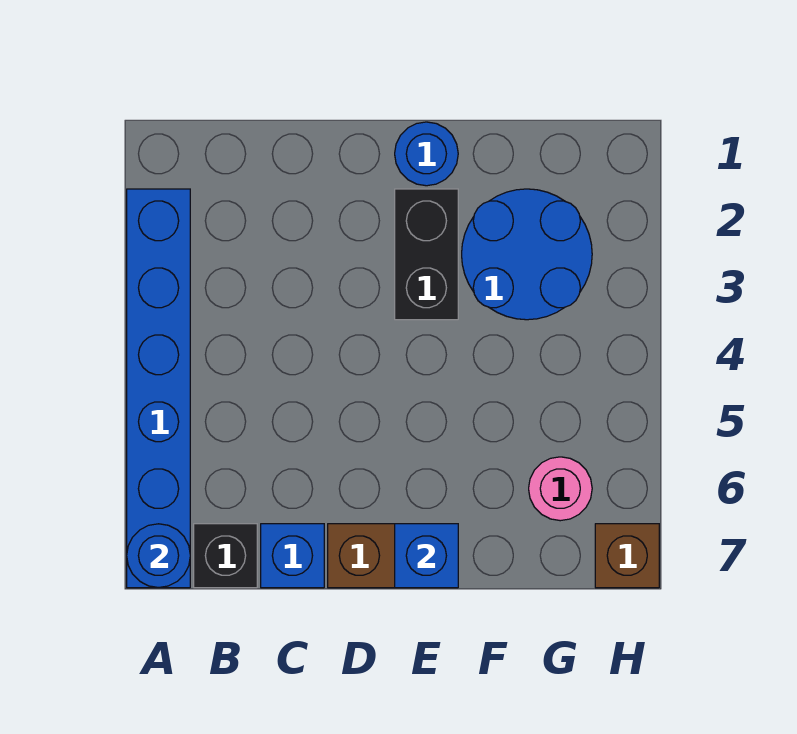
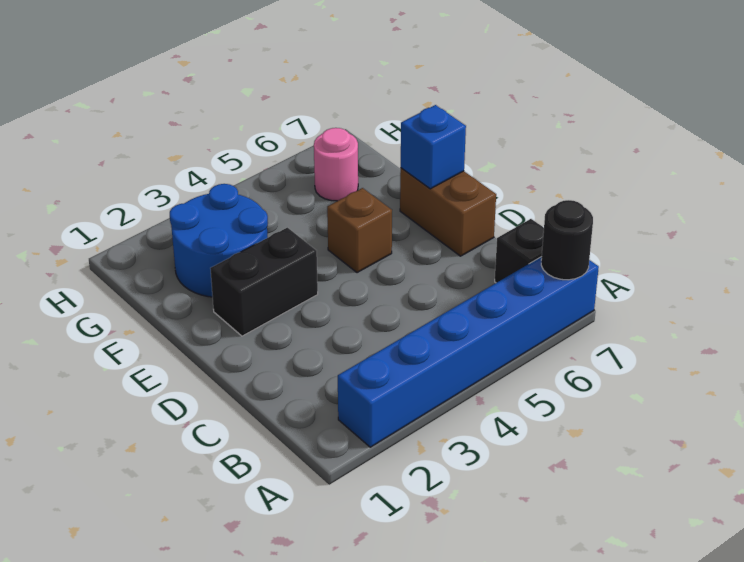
blue 1x1 round brick [127,524,190,588] -> black 1x1 round brick [541,200,593,280]
blue 1x1 brick [261,524,324,588] -> none
blue 1x1 round brick [395,122,458,186] -> none
brown 1x1 brick [595,524,659,588] -> brown 1x1 brick moved to [327,188,392,273]

